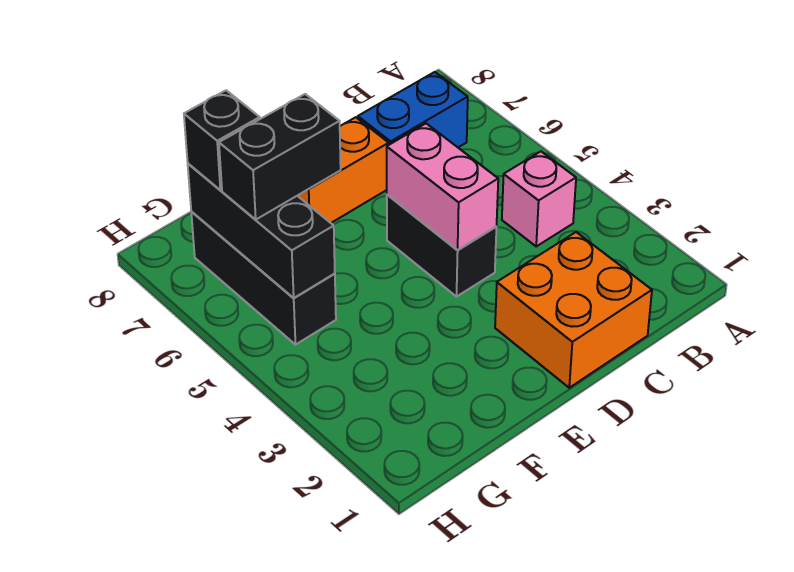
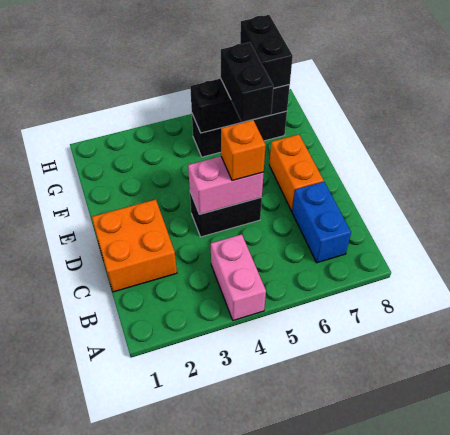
pink 1x1 brick [502,152,576,246] -> pink 1x2 brick [211,234,266,320]
none -> orange 1x1 brick [221,120,266,181]
black 1x1 brick [184,90,260,190] -> black 1x2 brick [240,15,293,88]

